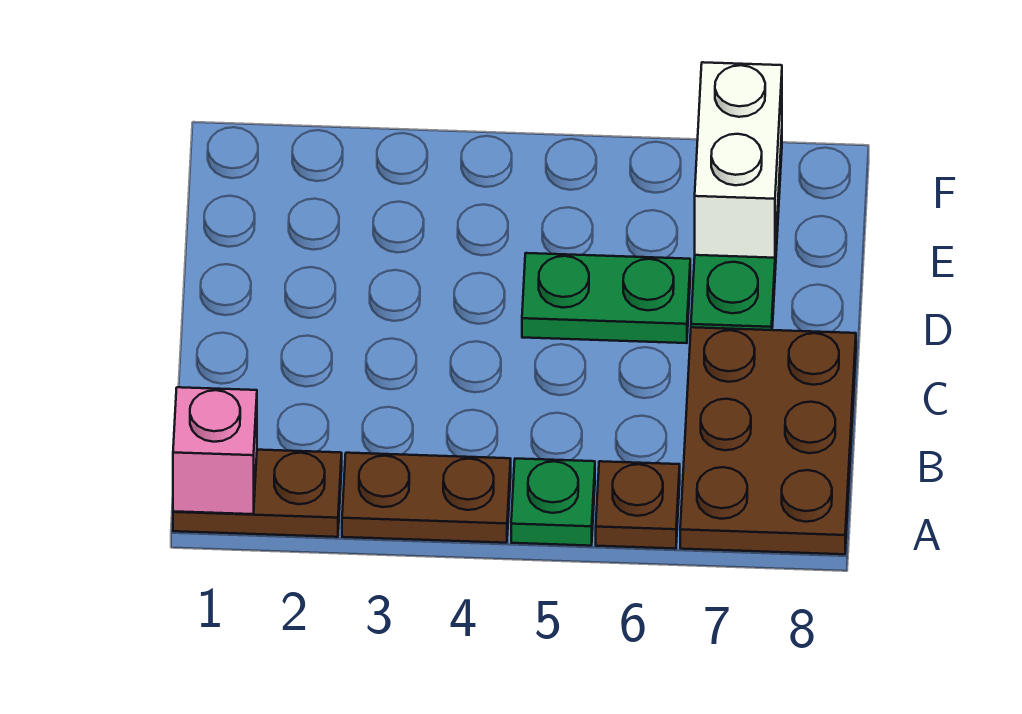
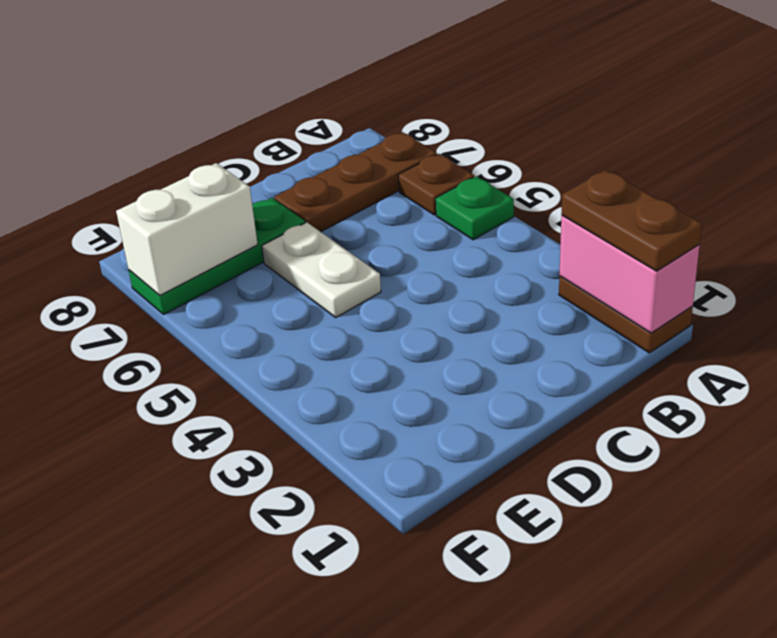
pink 1x1 brick [173,387,257,514] -> pink 1x2 brick [559,216,700,333]
brown 1x2 plate [342,453,511,543] -> brown 1x2 plate moved to [561,170,702,271]
brown 2x3 plate [680,327,856,554] -> brown 1x3 plate [274,132,437,232]
green 1x2 plate [522,253,690,343] -> white 1x2 plate [262,222,381,317]

